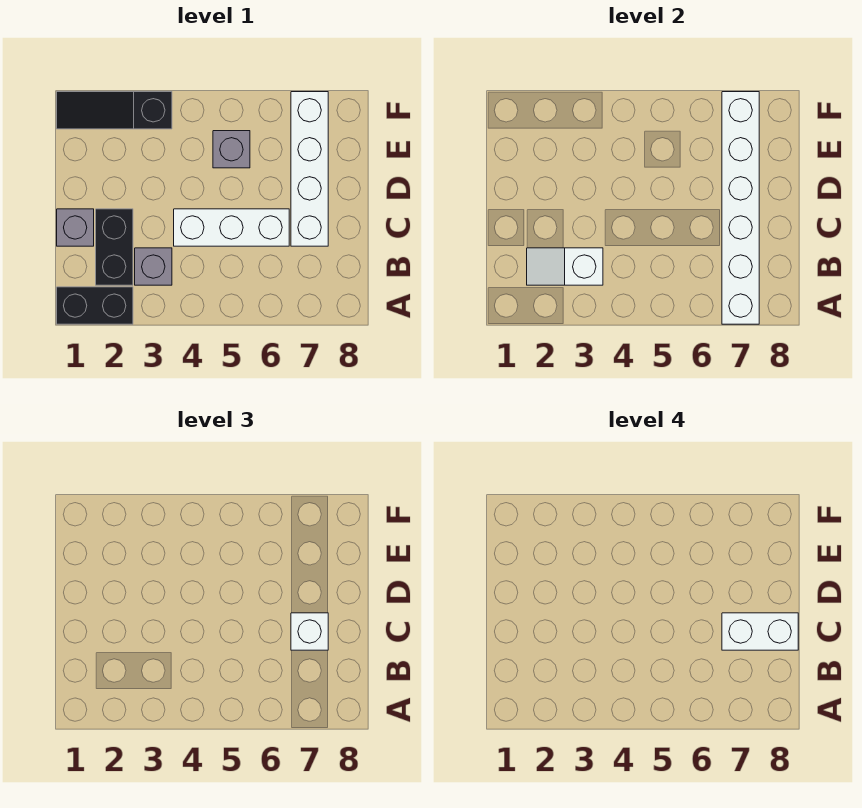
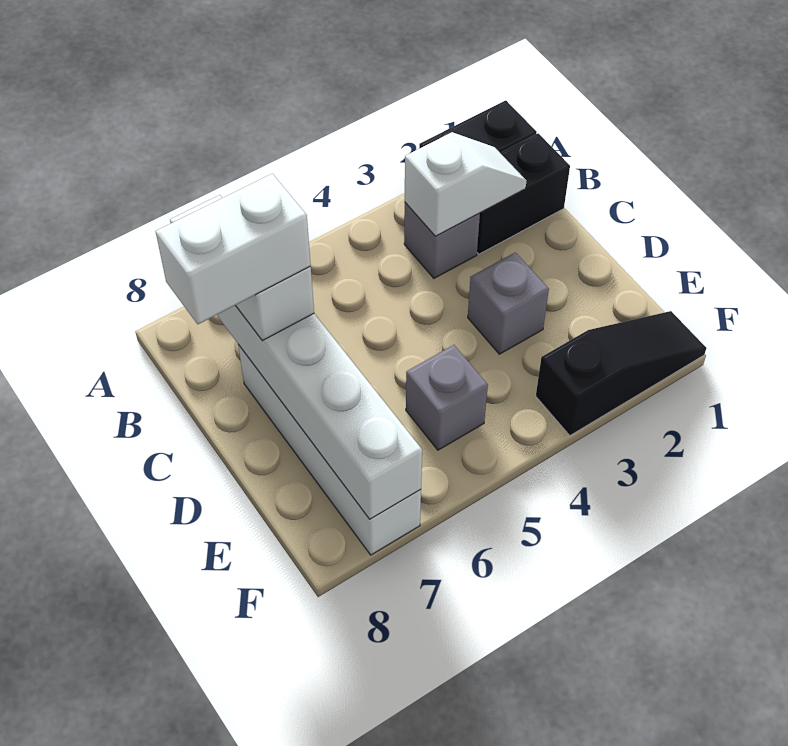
black 1x2 brick [96,209,133,285] -> black 1x2 brick turned to [477,133,570,254]
grey 1x1 brick [57,209,94,246] -> grey 1x1 brick moved to [468,252,549,354]
white 1x3 brick [174,209,289,246] -> none

